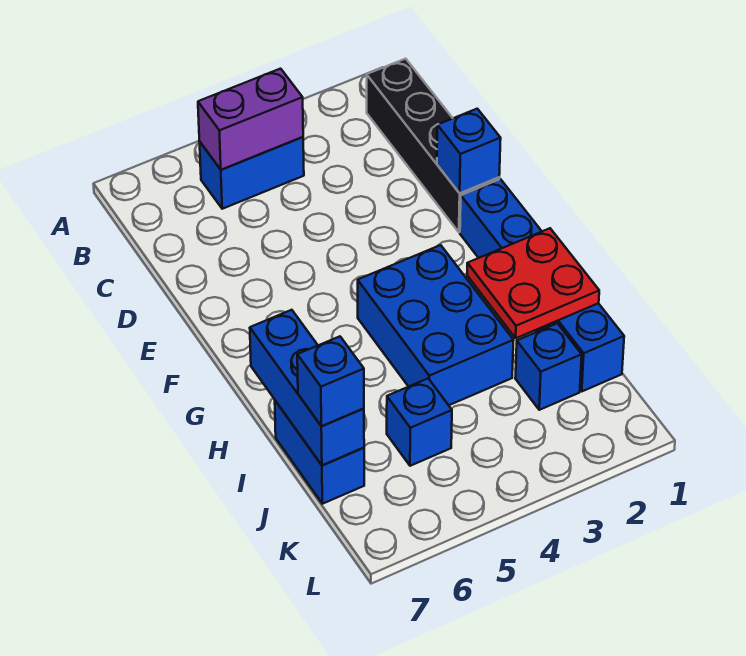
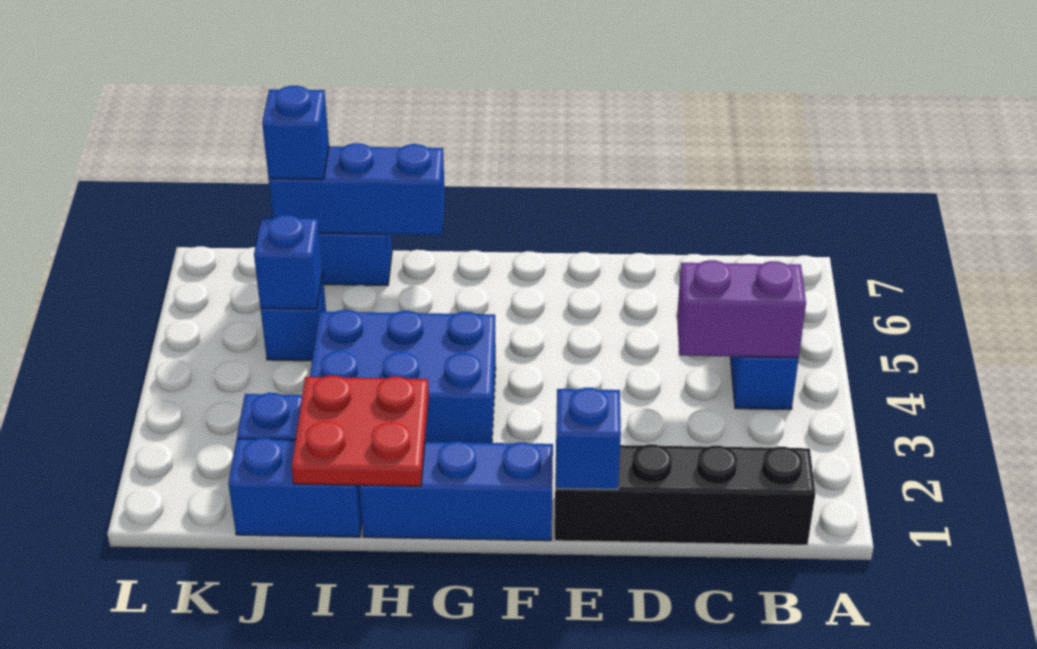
purple 1x2 brick [198,69,303,170] -> purple 1x2 brick turned to [677,260,806,358]
none -> blue 1x1 brick [254,215,323,309]

